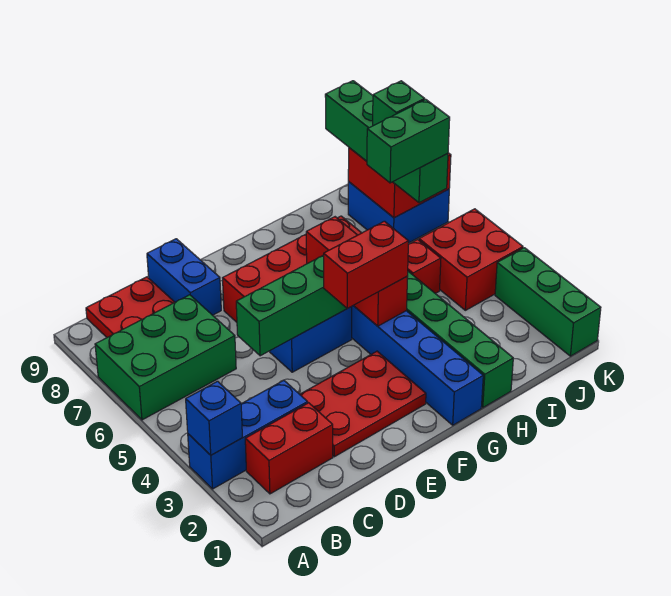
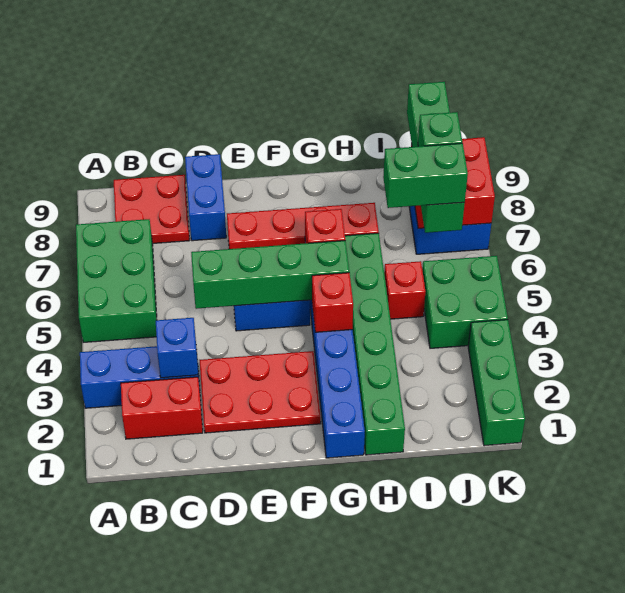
blue 1x1 brick [186,381,242,455] -> blue 1x1 brick moved to [156,318,198,378]
green 2x3 brick [95,295,236,420] -> green 2x3 brick turned to [76,219,157,342]
red 1x2 brick [324,221,408,309] -> none
red 2x2 brick [419,209,523,310] -> green 2x2 brick [422,256,508,348]

